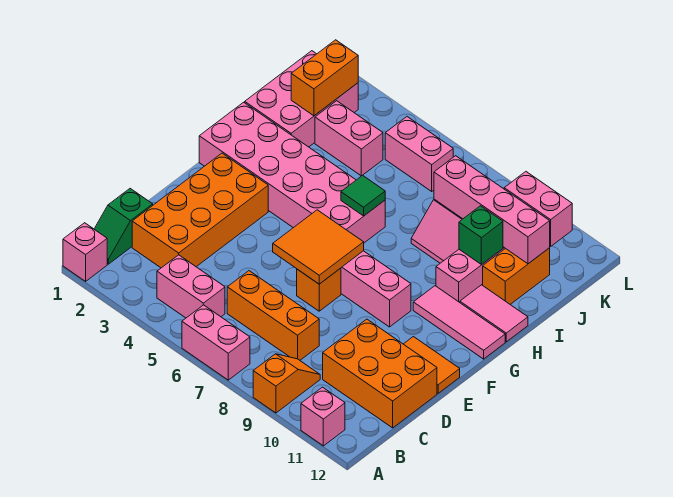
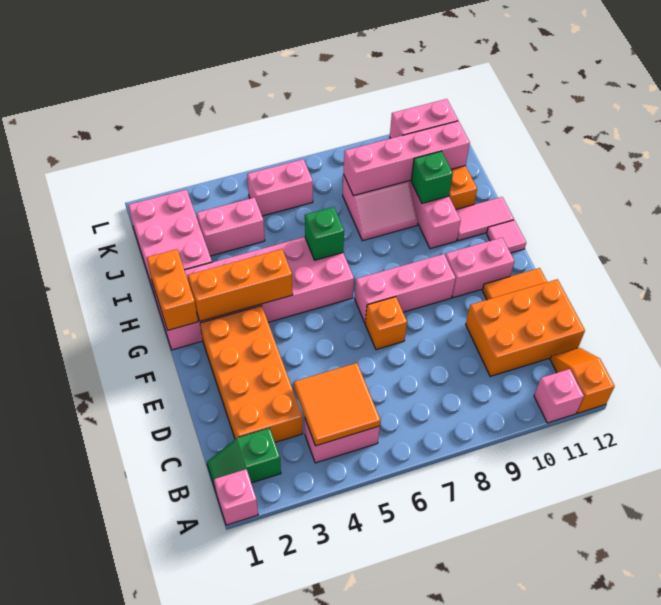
pink 1x2 brick [182,305,250,380] -> pink 1x2 brick moved to [445,238,514,298]
orange 1x2 slope [253,354,320,413] -> orange 1x2 slope moved to [550,348,615,413]
green 1x2 slope [94,189,153,264] -> green 1x2 slope turned to [207,428,281,491]
orange 1x3 brick [227,271,319,360] -> orange 1x3 brick moved to [188,249,293,321]
orange 2x2 tile [273,210,364,284] -> orange 2x2 tile moved to [294,363,380,446]
pink 1x3 tile [413,286,505,359] -> pink 1x1 tile [487,220,526,253]
green 1x1 tile [341,175,385,216] -> green 1x1 brick [305,207,344,260]
orange 1x2 brick [291,40,358,116] -> orange 1x2 brick moved to [147,249,198,331]

